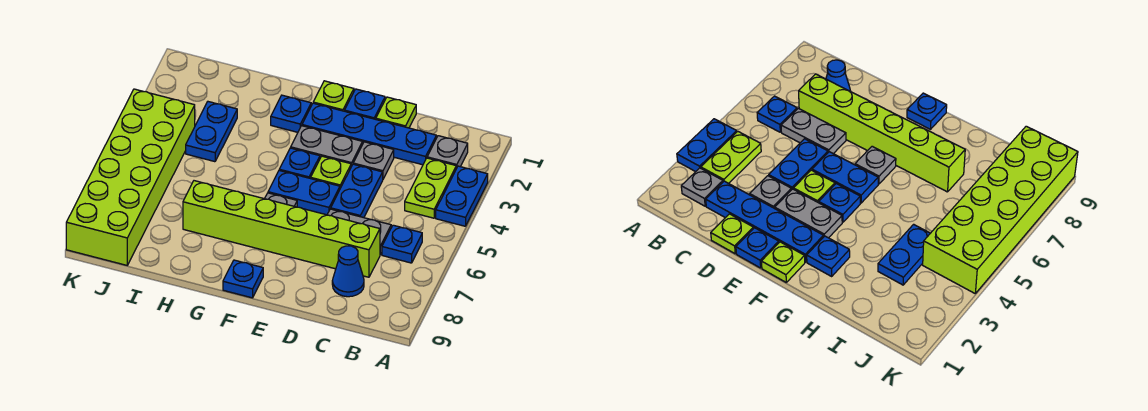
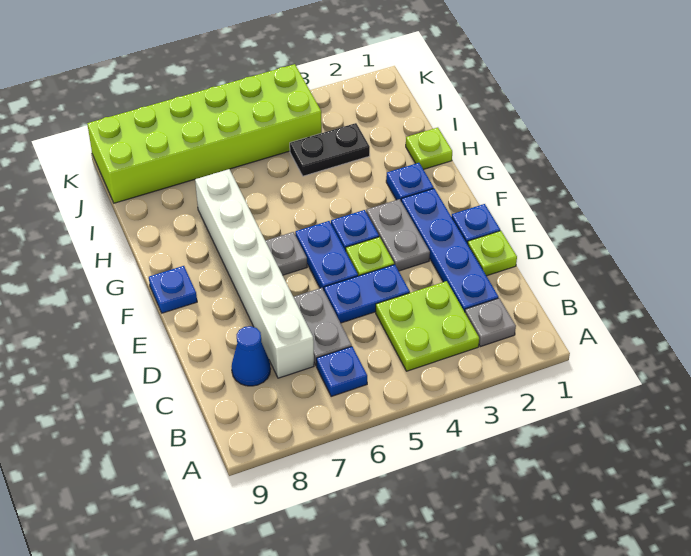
blue 1x2 plate [436,166,488,226] -> none
lime 1x2 plate [405,158,456,218] -> lime 2x2 plate [376,281,479,371]
lime 1x6 brick [183,181,380,277] -> white 1x6 brick [195,169,314,378]
grey 1x1 plate [353,142,394,179] -> none
lime 1x1 plate [313,81,354,111] -> lime 1x1 plate moved to [406,128,452,170]
blue 1x2 plate [186,102,237,162] -> black 1x2 plate [290,123,370,176]

